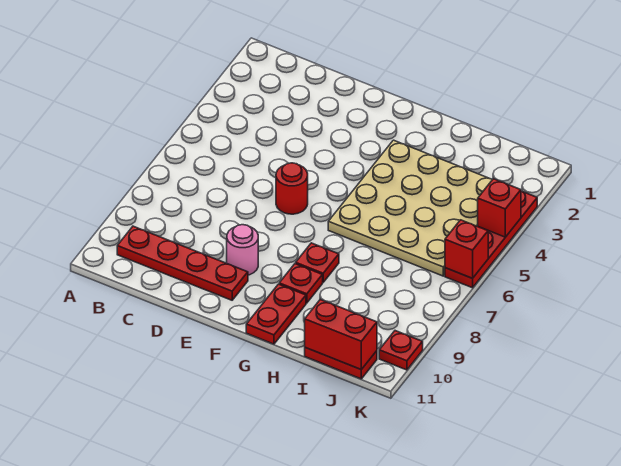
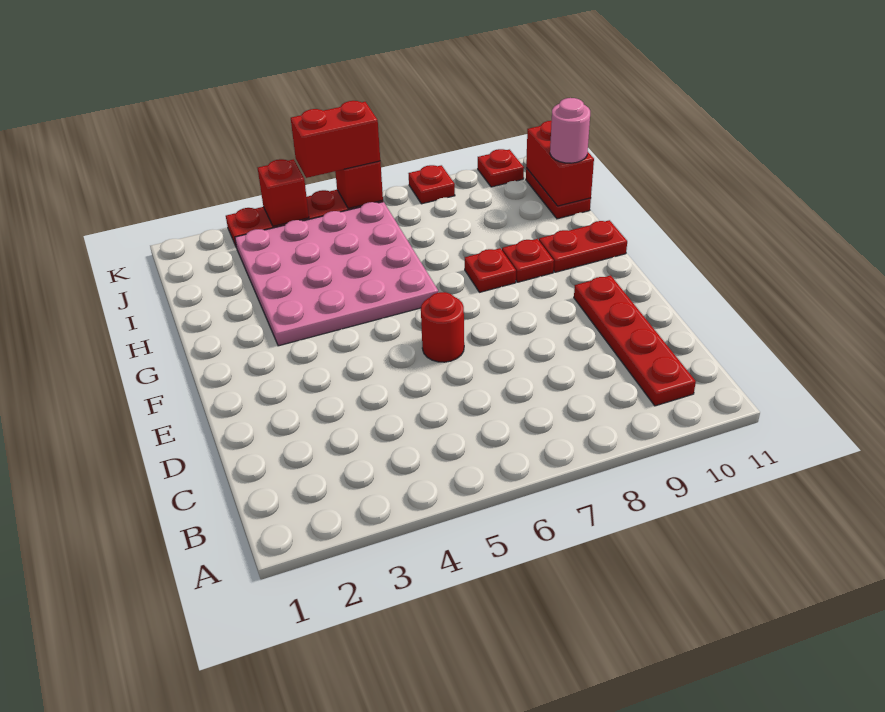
pink 1x1 round brick [227,225,258,275] -> pink 1x1 round brick moved to [550,98,590,163]
tan 4x4 plate [328,140,492,276] -> pink 4x4 plate [235,202,438,346]
none -> red 1x2 brick [291,101,380,178]
none -> red 1x1 plate [409,165,455,204]

